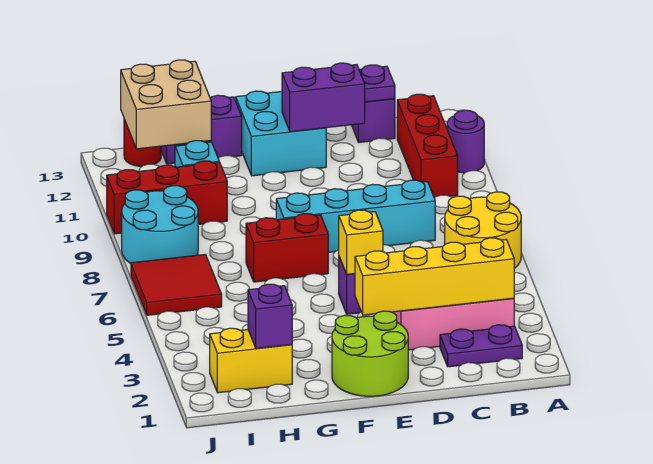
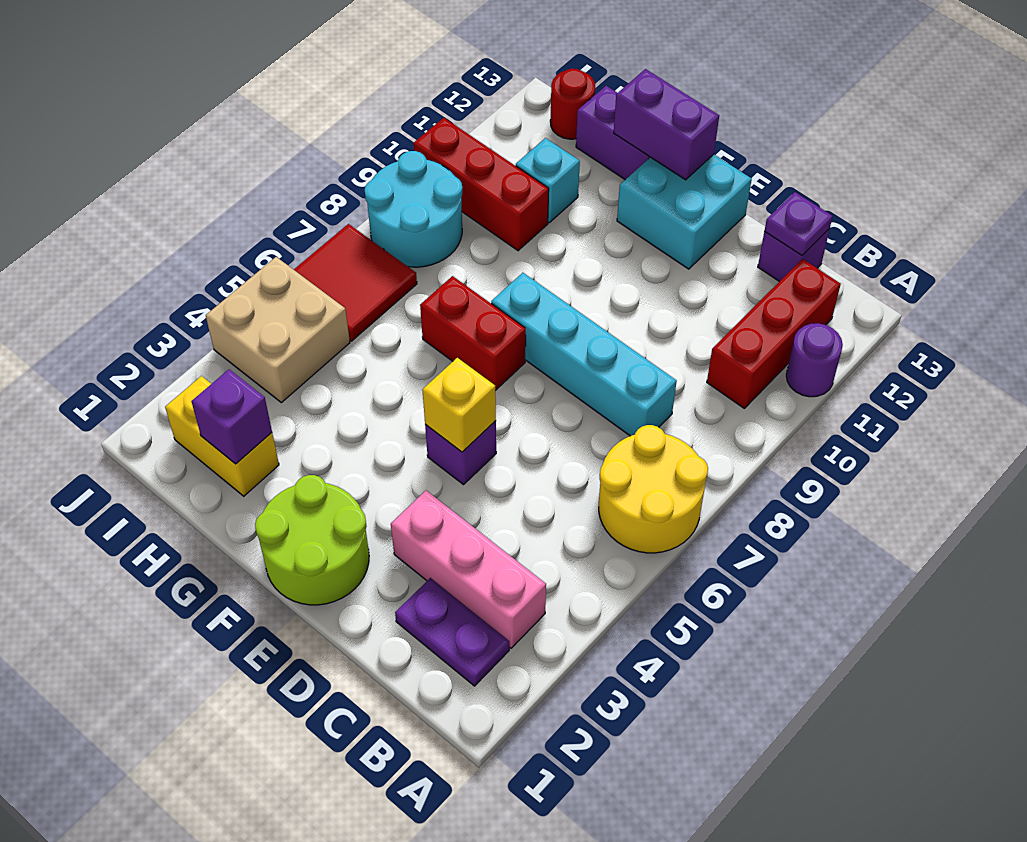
yellow 1x4 brick [355,238,514,315] -> none
purple 1x2 brick [282,63,365,132] -> purple 1x2 brick moved to [614,69,719,180]
tan 2x2 brick [121,60,211,149] -> tan 2x2 brick moved to [206,257,350,403]

